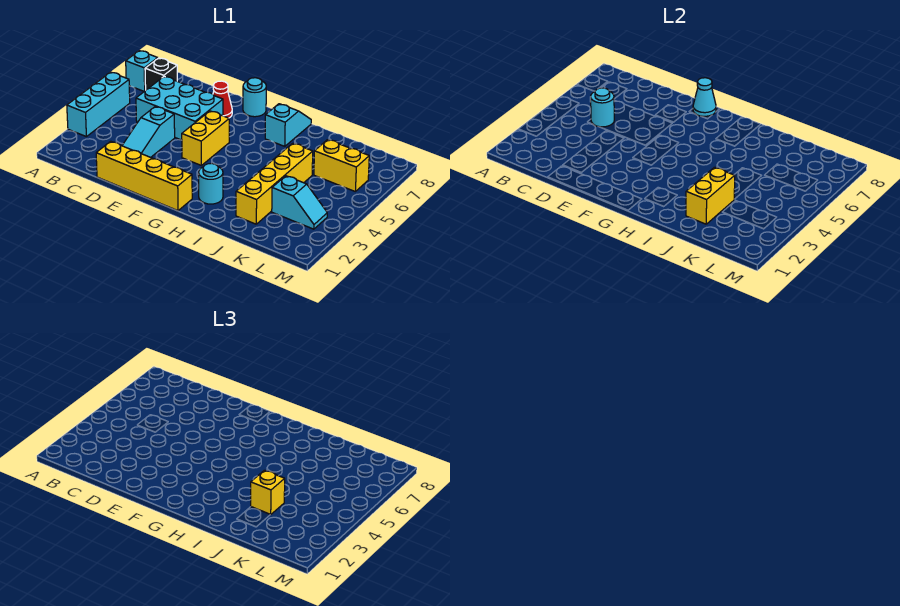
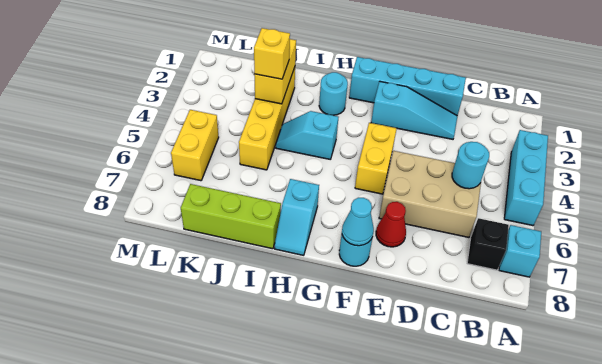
cyan 2x3 brick [136,76,223,140] -> tan 2x3 brick [379,151,481,237]
yellow 1x4 brick [96,141,192,211] -> cyan 1x4 brick [349,57,466,116]
cyan 1x3 slope [122,107,175,157] -> cyan 1x3 slope turned to [371,82,457,139]
none -> lime 1x3 brick [181,184,281,249]
cyan 1x2 slope [272,176,327,229] -> cyan 1x2 slope moved to [276,111,338,159]
yellow 1x2 brick [314,140,369,191] -> yellow 1x2 brick turned to [171,110,219,181]

